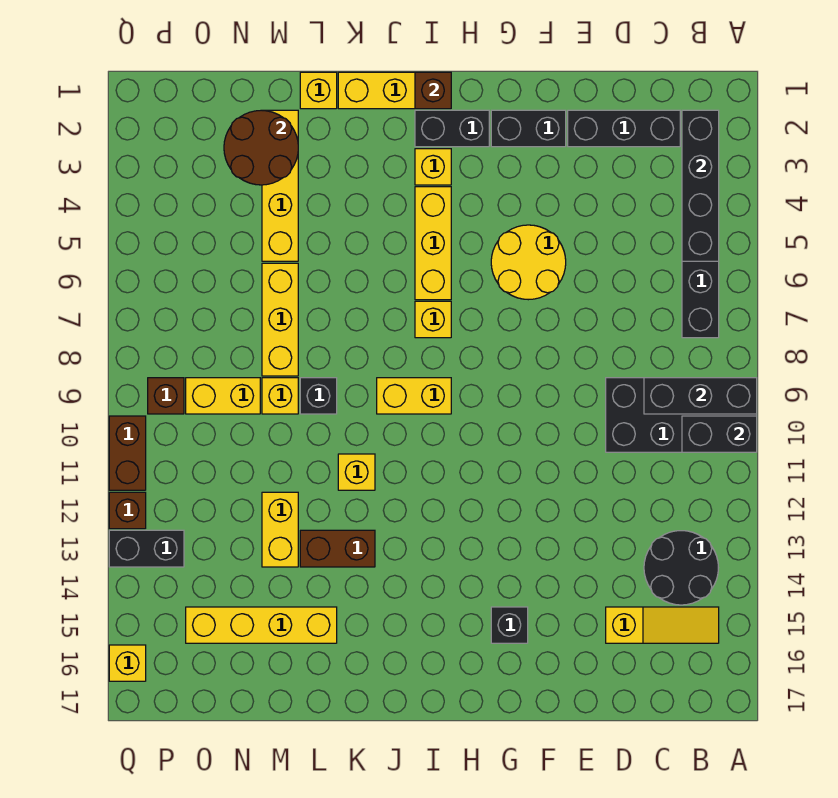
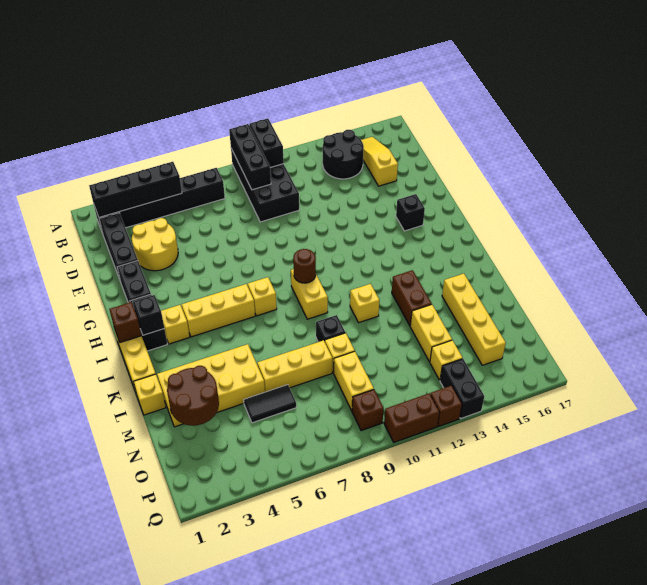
yellow 2x2 round brick [491,225,566,300] -> yellow 2x2 round brick moved to [132,218,178,271]
none -> black 1x1 brick [133,295,164,335]
none -> brown 1x1 round brick [293,249,316,283]
yellow 1x4 brick [262,110,298,261] -> yellow 2x4 brick [157,344,265,427]
yellow 1x2 brick [262,492,298,567] -> yellow 1x2 brick turned to [410,305,452,362]
none -> black 1x2 tile [244,385,296,423]
yellow 1x1 brick [109,645,146,681] -> yellow 1x1 brick moved to [430,340,463,380]

